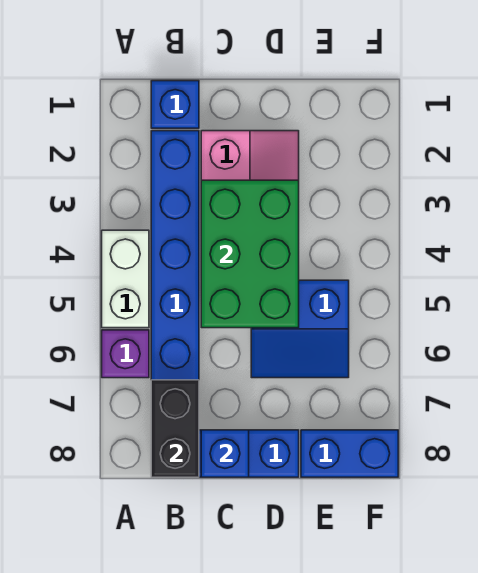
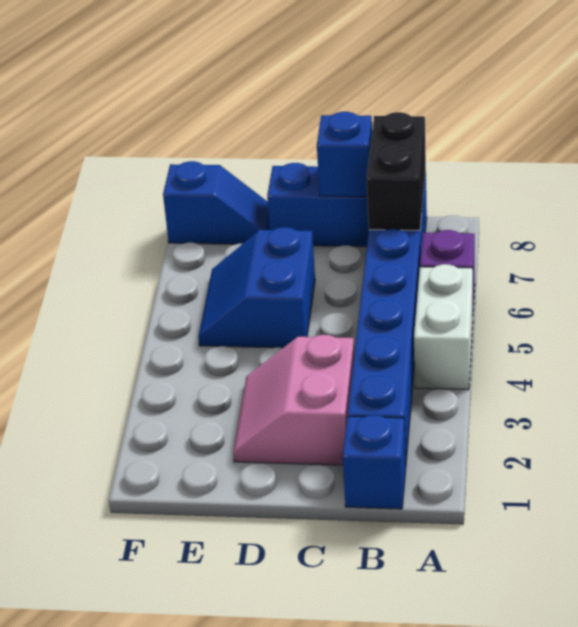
green 2x3 brick [201,180,299,328] -> none
blue 2x2 slope [251,280,349,378] -> blue 2x2 slope turned to [199,227,315,348]
blue 1x2 brick [301,430,398,477] -> blue 1x2 slope [163,161,270,244]

